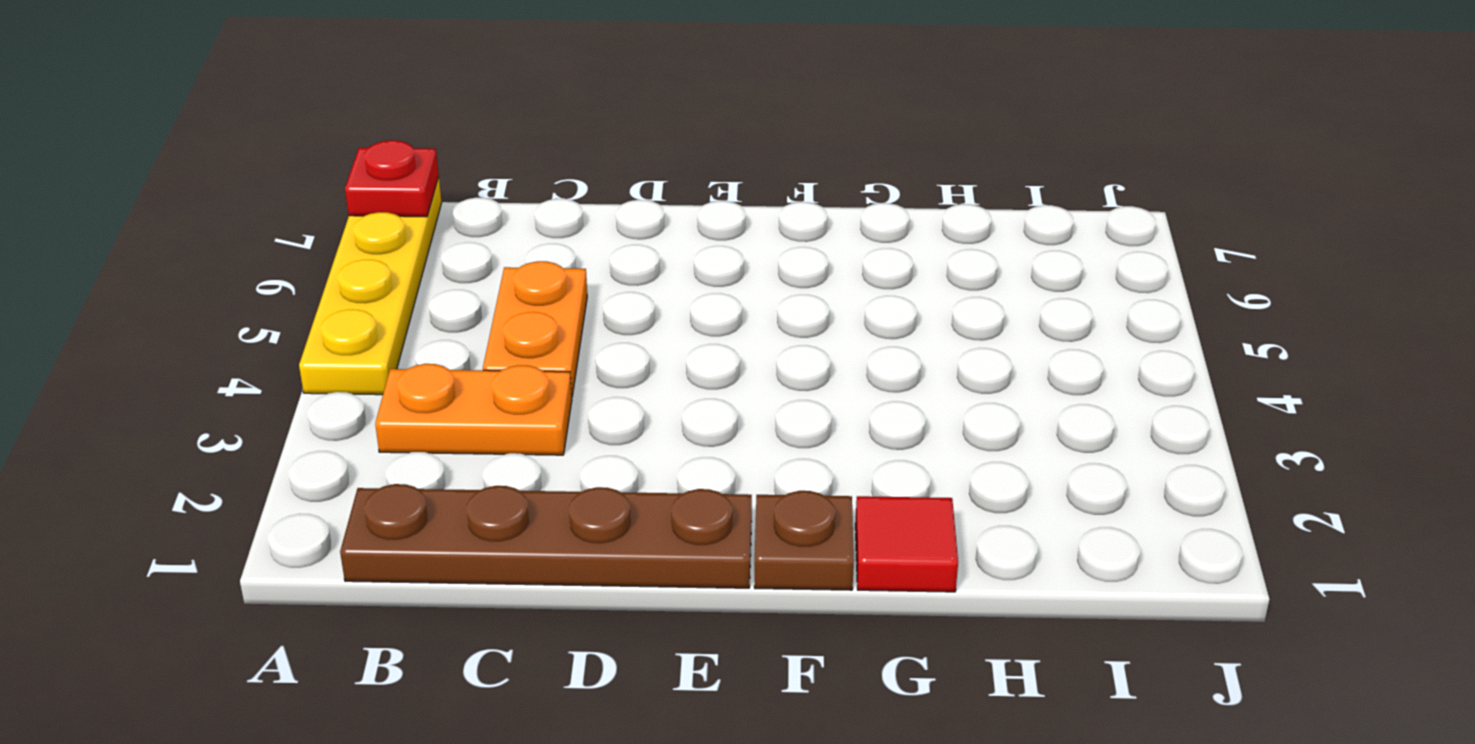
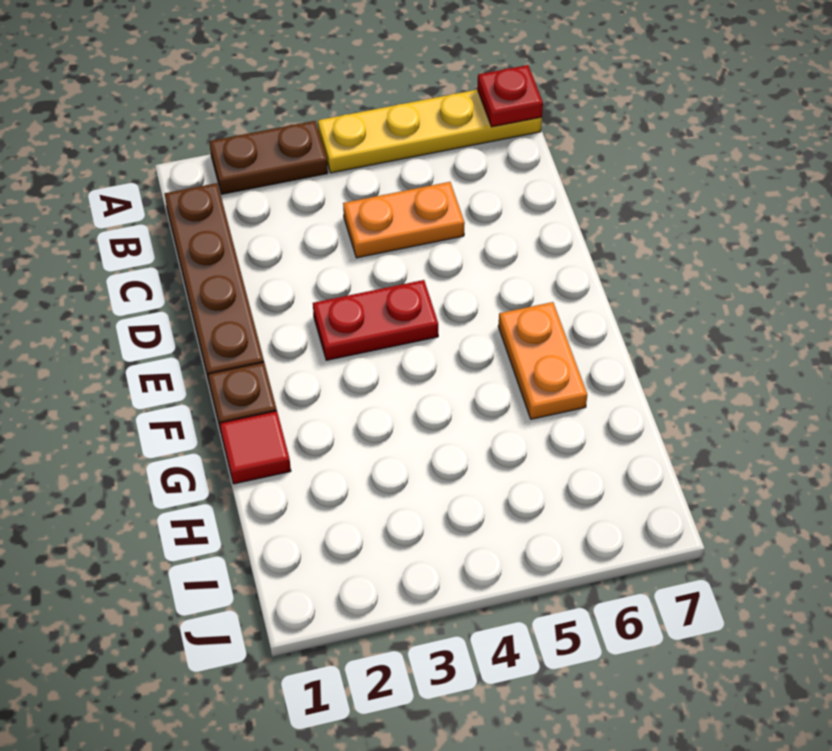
none -> brown 1x2 plate [209,121,328,194]
orange 1x2 plate [375,364,572,455] -> orange 1x2 plate moved to [498,302,587,419]
none -> red 1x2 plate [313,280,438,360]

